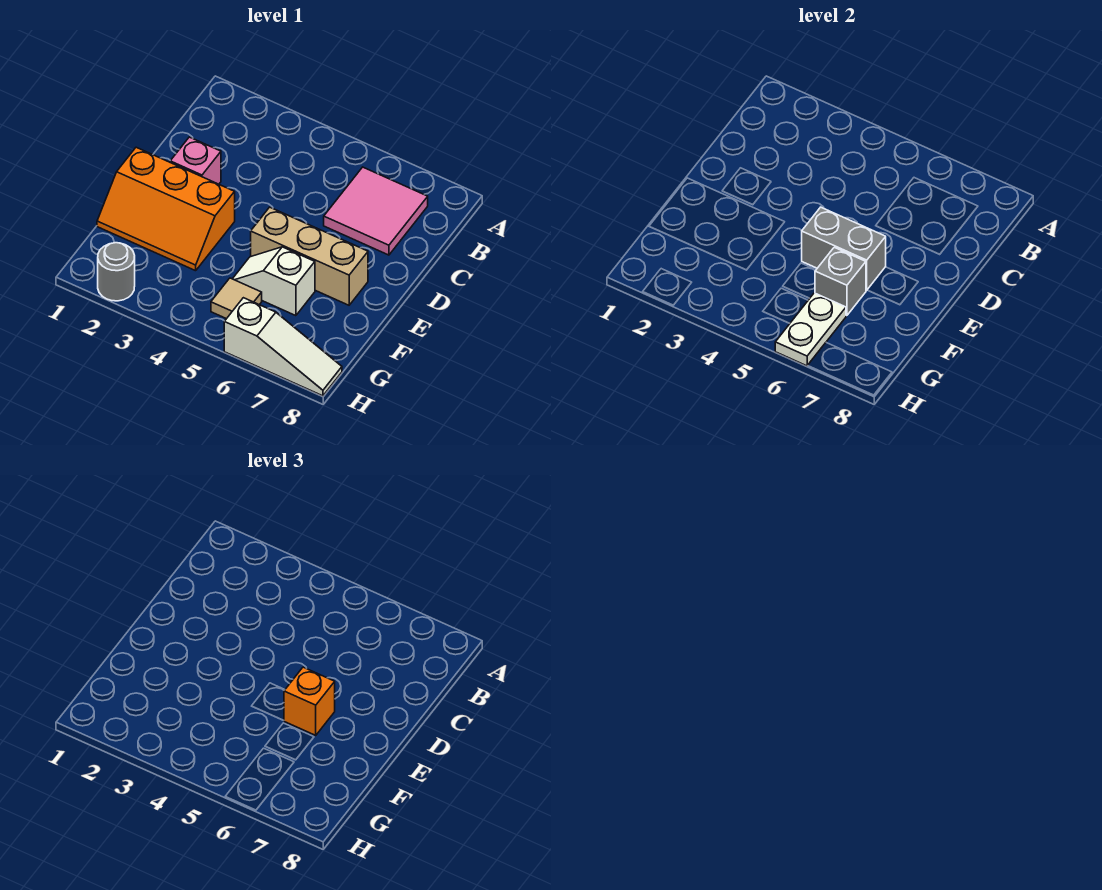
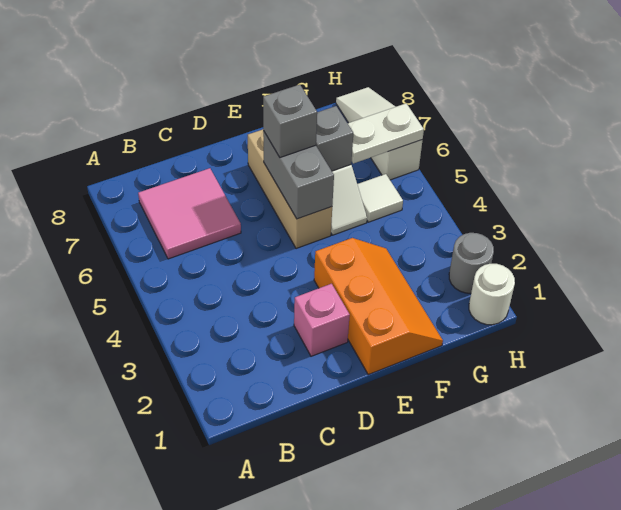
orange 1x1 brick [284,667,335,735] -> grey 1x1 brick [263,85,317,157]
tan 1x1 tile [211,278,262,319] -> white 1x1 tile [357,174,403,222]
none -> white 1x1 round brick [469,264,515,325]

